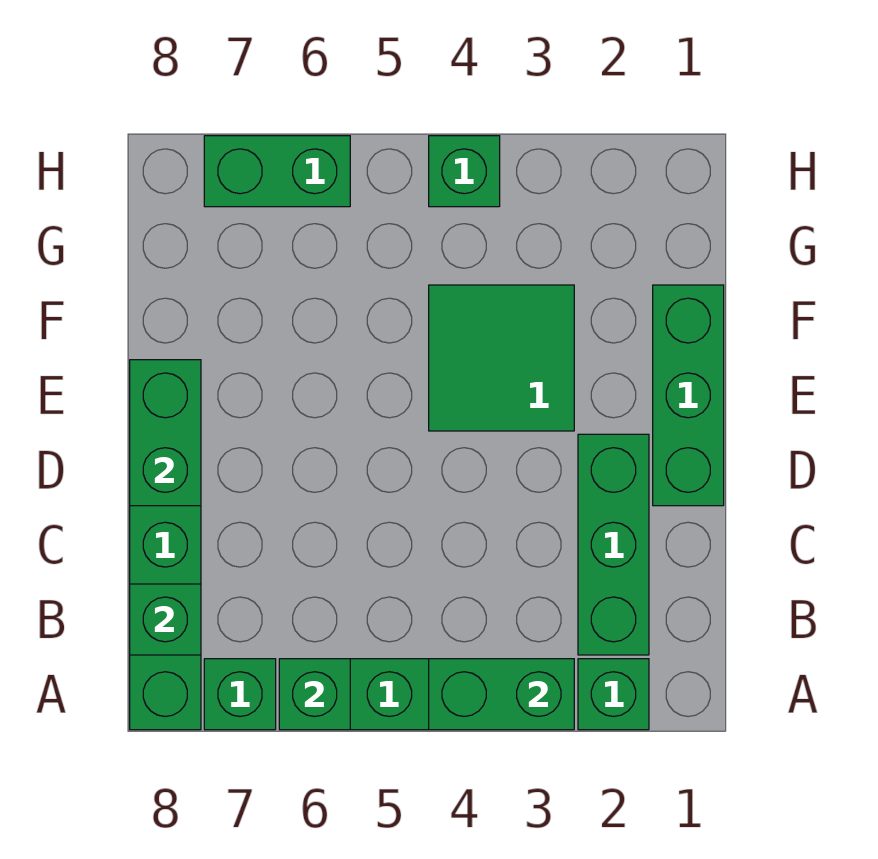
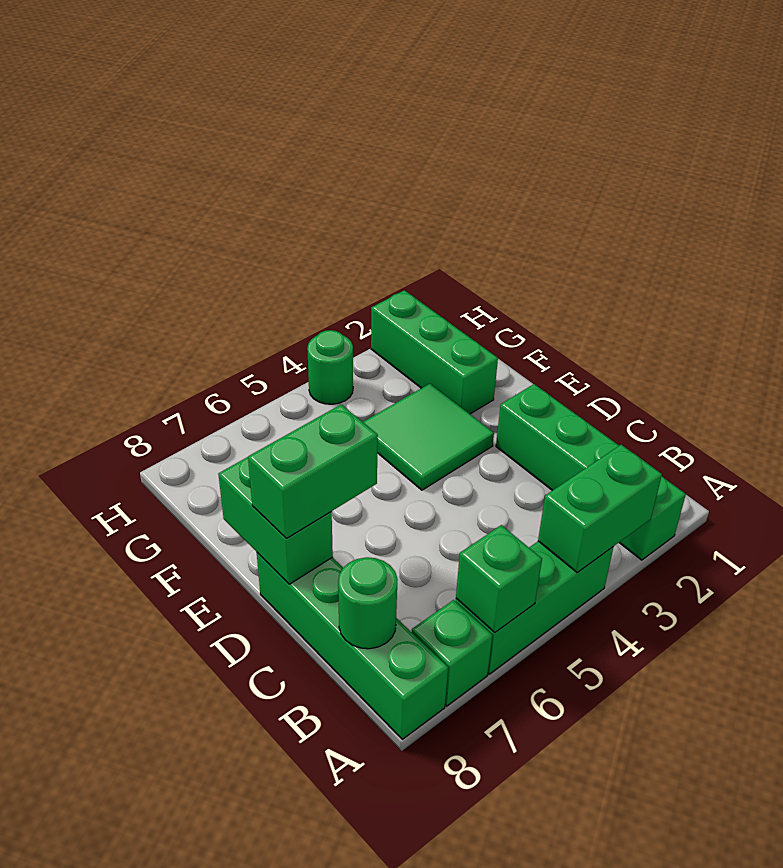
green 1x1 brick [130,584,201,655] -> green 1x1 round brick [338,557,398,649]
green 1x3 brick [653,285,724,506] -> green 1x3 brick moved to [371,290,498,414]
green 1x1 brick [429,136,500,207] -> green 1x1 round brick [307,330,353,404]
green 1x2 brick [204,136,350,207] -> green 1x2 brick moved to [248,404,378,538]

